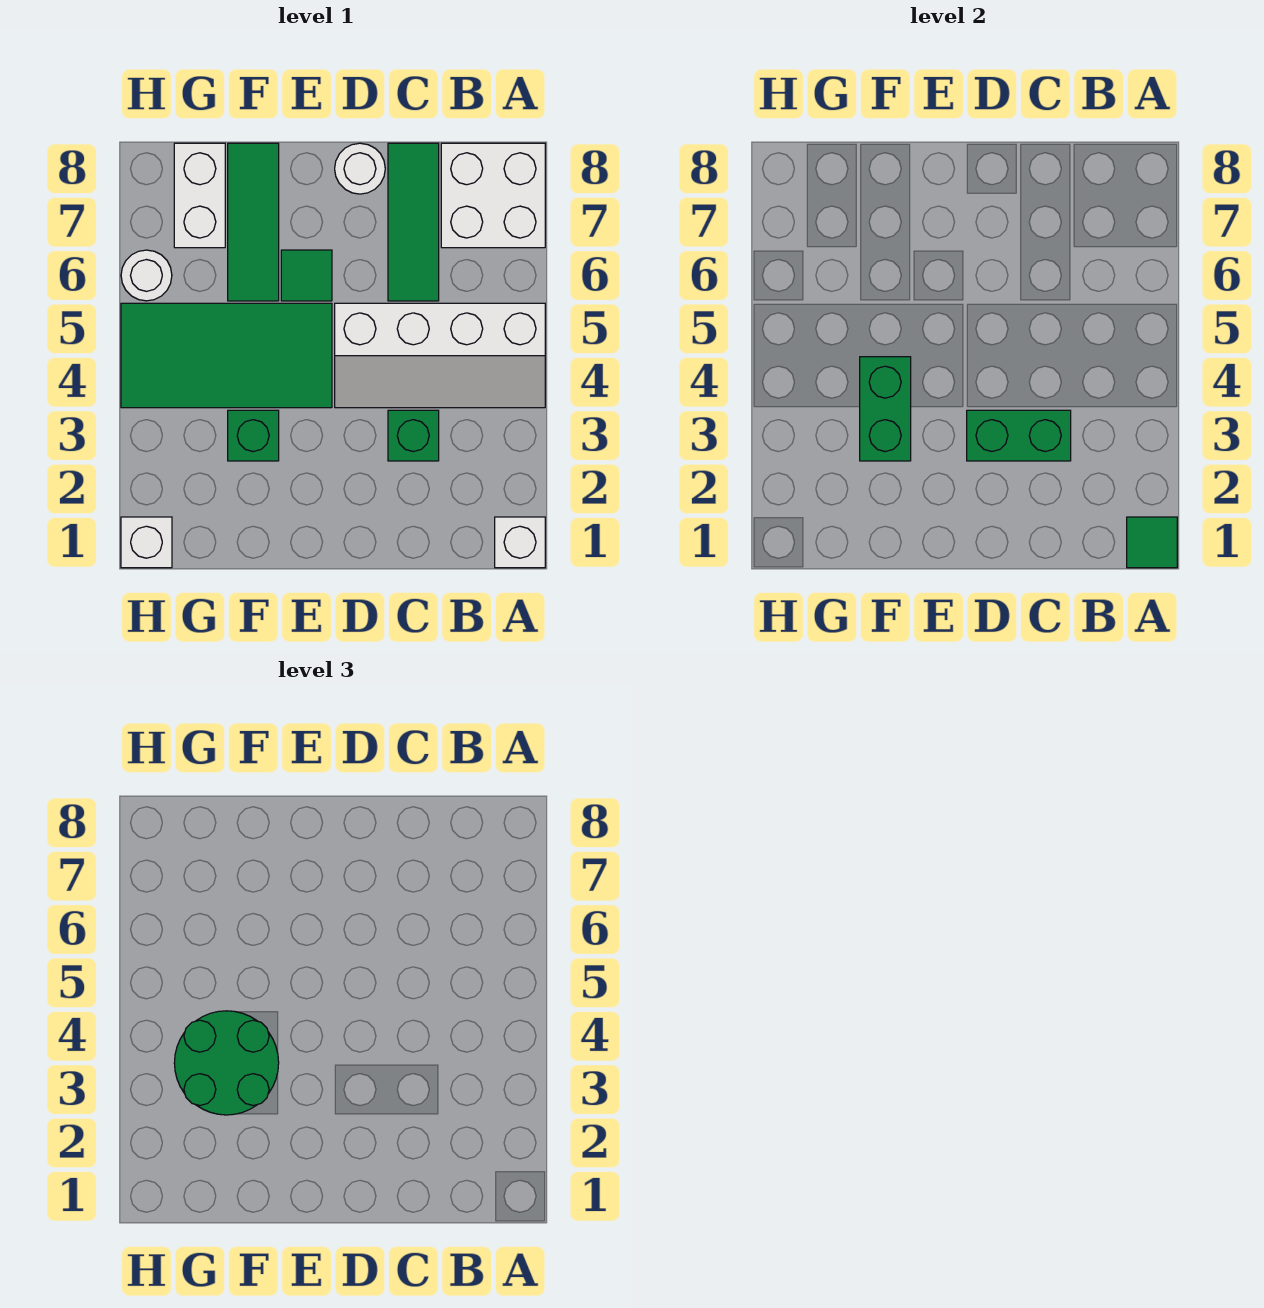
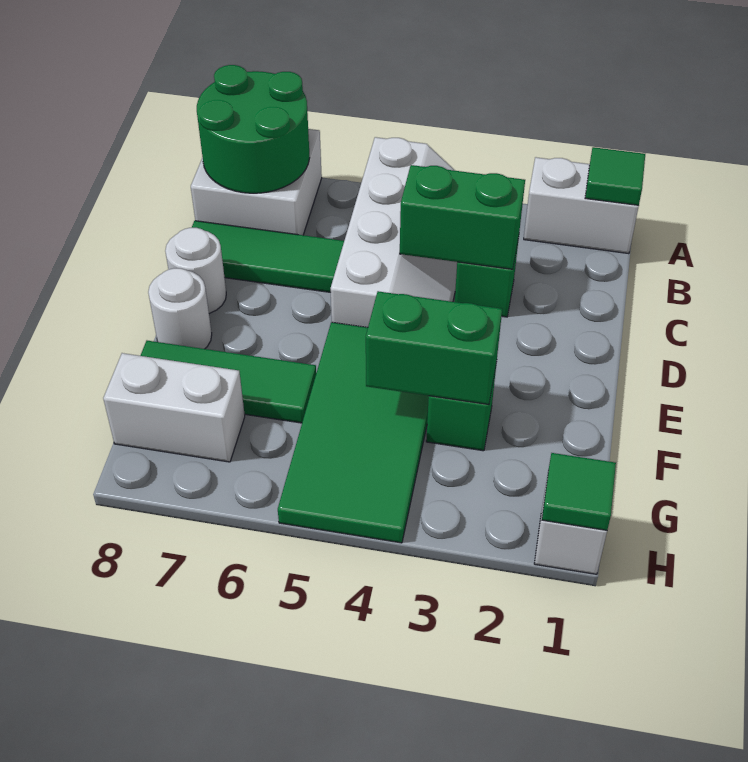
white 1x1 brick [495,517,545,568] -> white 1x2 brick [524,157,639,254]
green 1x2 brick [967,410,1071,461] -> green 1x2 brick turned to [400,165,525,269]
green 1x1 tile [281,250,332,301] -> green 1x1 tile moved to [542,453,616,530]
green 2x2 round brick [174,1011,279,1115] -> green 2x2 round brick moved to [197,65,309,193]
white 1x1 round brick [121,250,172,301] -> white 1x1 round brick moved to [148,268,212,349]

